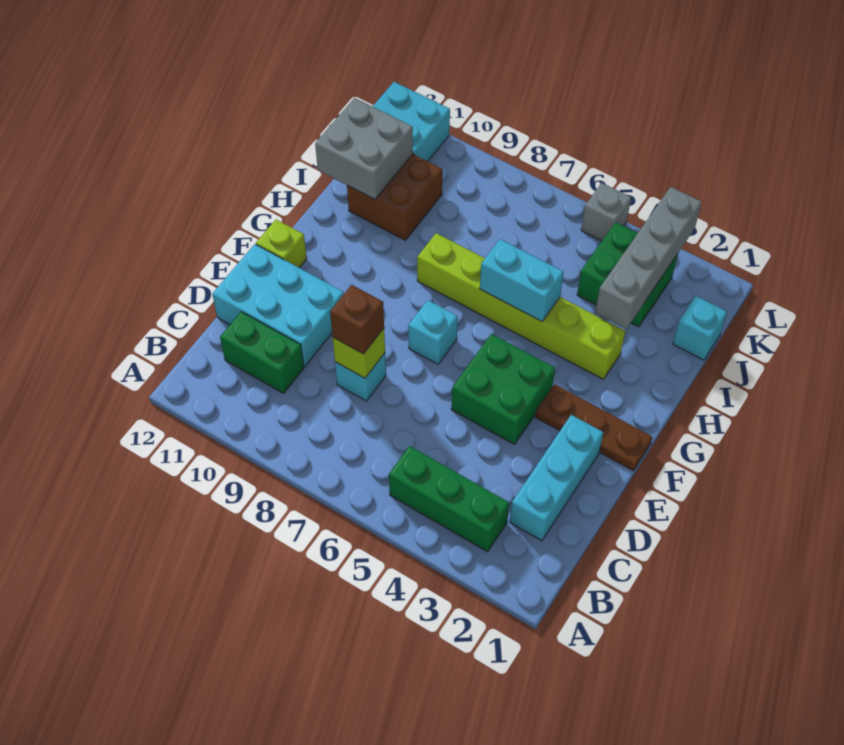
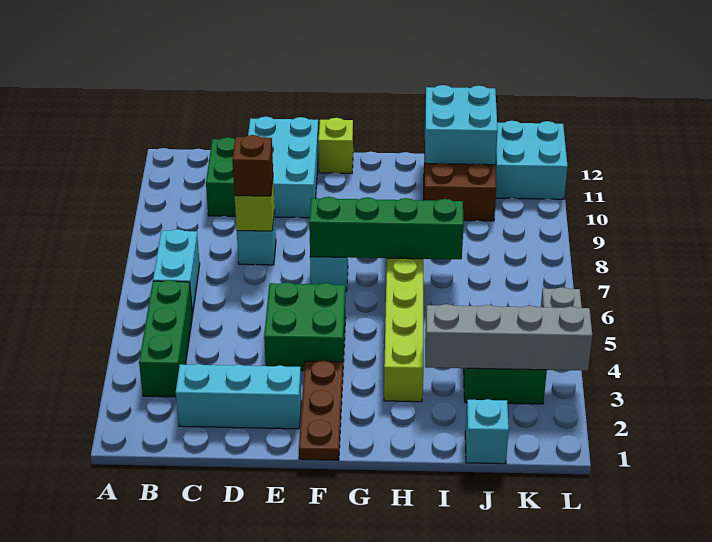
none -> green 1x4 brick [309,197,464,259]
cyan 1x2 brick [480,239,564,321] -> cyan 1x2 brick moved to [153,229,200,314]
grey 2x2 brick [315,98,413,199] -> cyan 2x2 brick [425,85,498,165]

